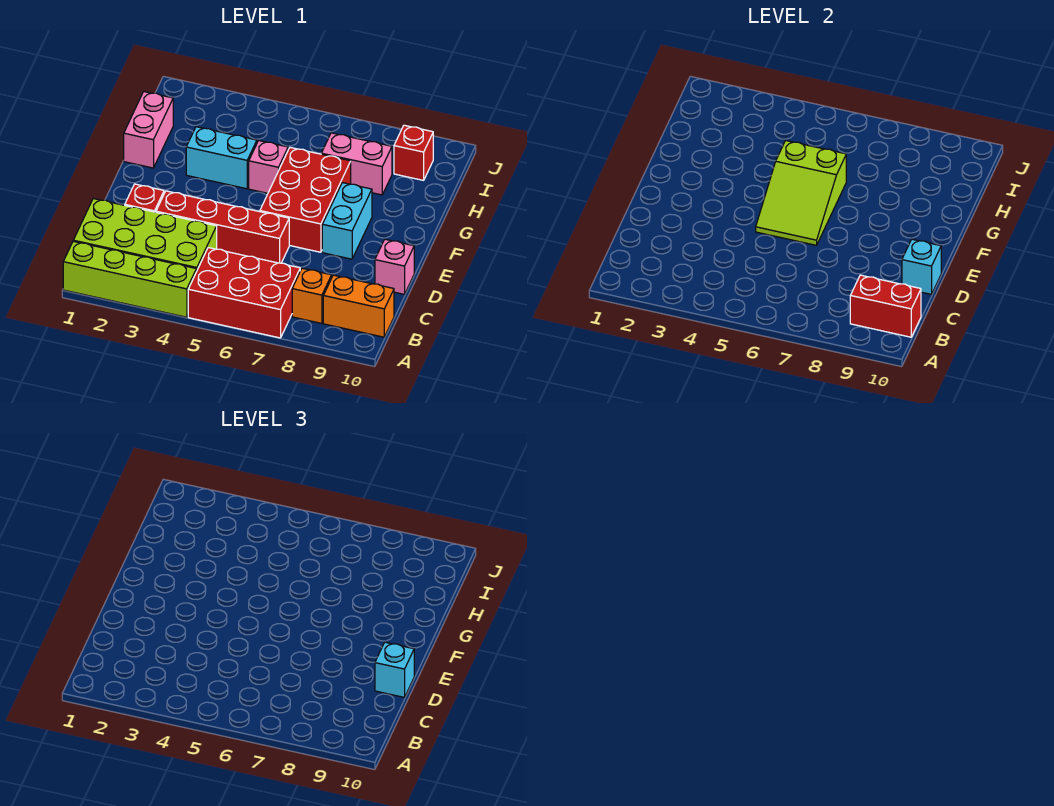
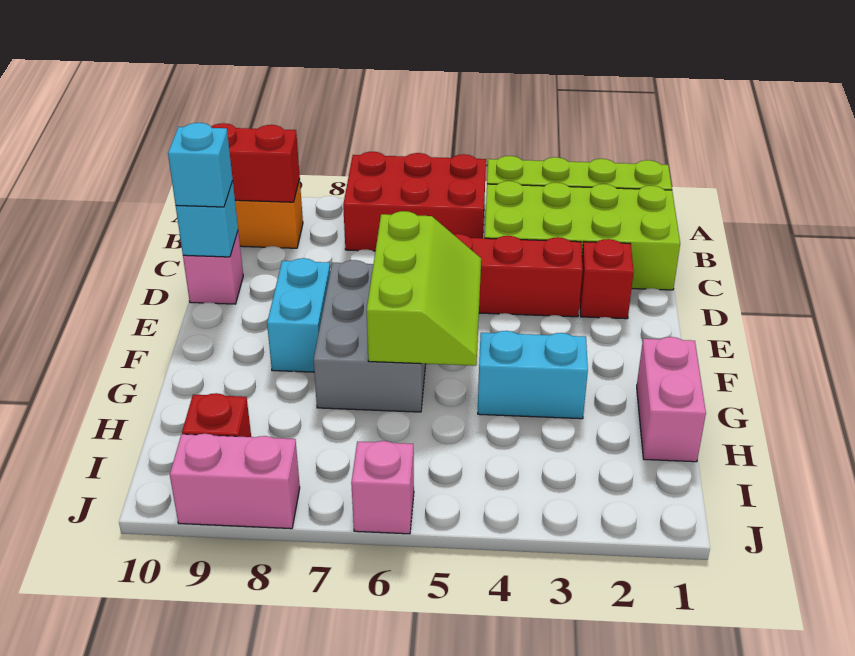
orange 1x1 brick [292,268,332,323] -> none
lime 2x3 slope [756,141,846,245] -> lime 2x3 slope turned to [367,211,481,366]
red 2x3 brick [260,148,351,252] -> grey 2x3 brick [314,260,426,412]
pink 1x1 brick [249,141,288,193] -> pink 1x1 brick moved to [351,441,414,534]
pink 1x2 brick [321,133,392,195] -> pink 1x2 brick moved to [170,434,300,529]

